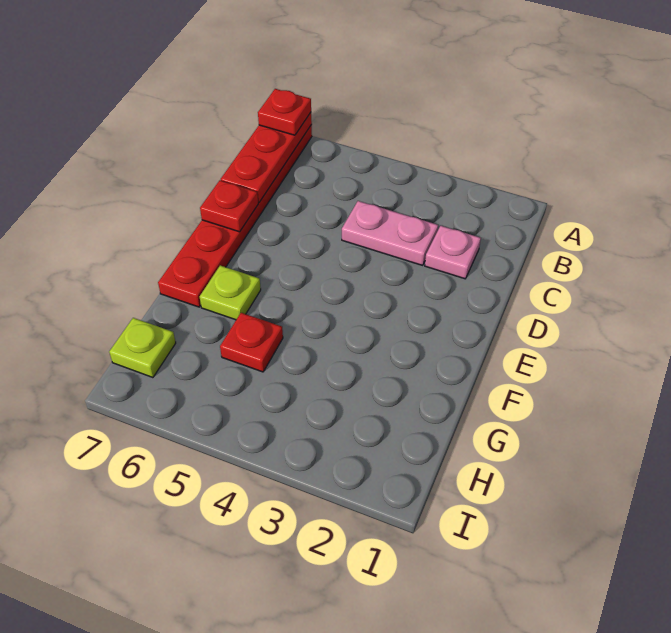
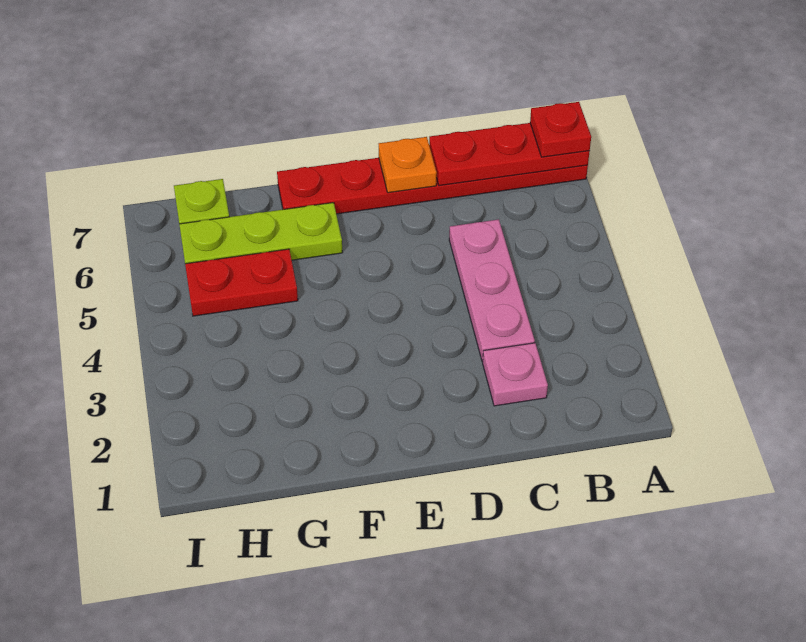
pink 1x2 plate [342,201,438,265] -> pink 1x3 plate [449,219,535,362]
red 1x1 plate [200,180,258,232] -> orange 1x1 plate [379,137,437,193]
lime 1x1 plate [200,266,261,320] -> lime 1x3 plate [179,203,342,264]
red 1x1 plate [220,313,283,372] -> red 1x2 plate [185,249,298,316]

